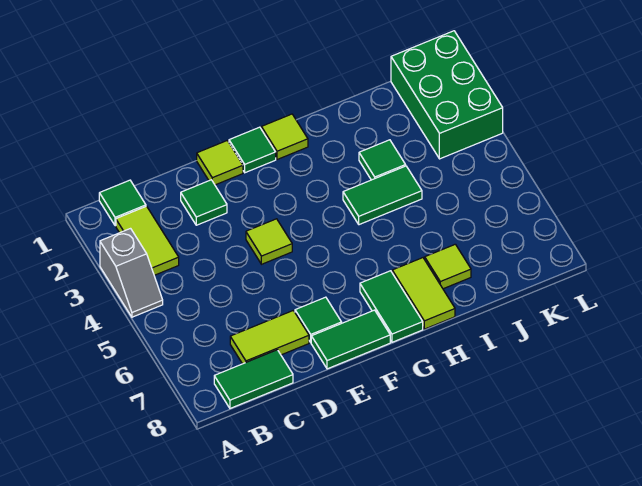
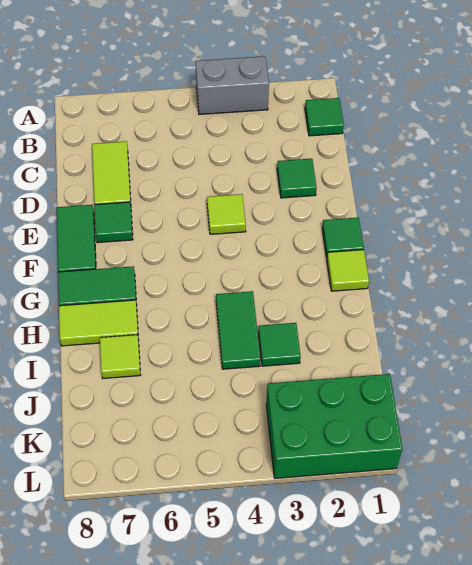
grey 1x2 slope [100,229,163,317] -> grey 1x2 brick [195,56,269,114]
lime 1x2 tile [116,206,179,275] -> none
green 1x2 tile [214,350,293,408] -> none
lime 1x1 tile [197,141,243,185] -> none

